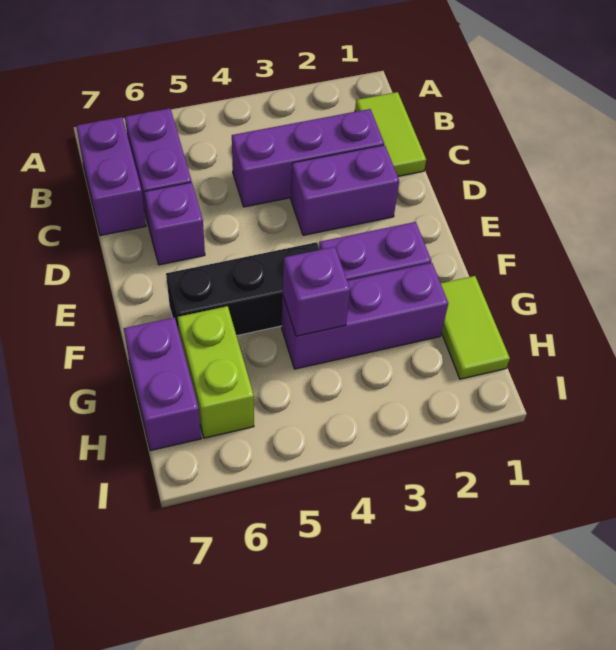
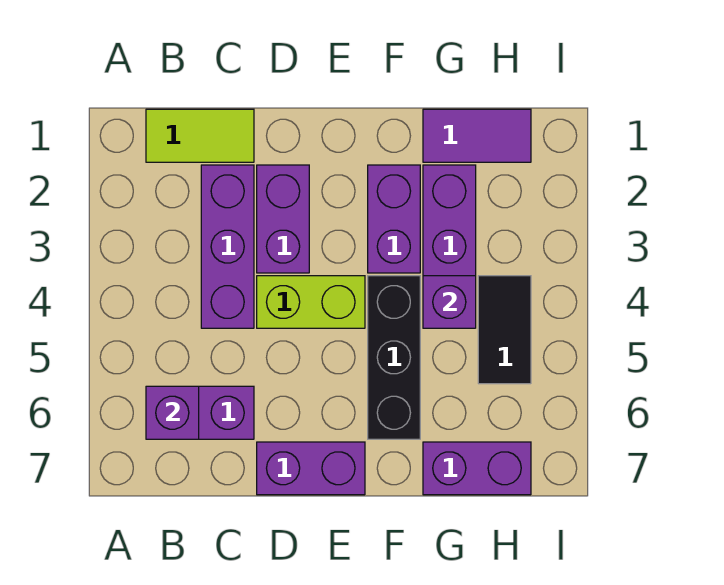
purple 1x2 brick [76,117,146,236] -> purple 1x2 brick moved to [257,442,365,495]
purple 1x1 brick [145,183,205,265] -> purple 1x1 brick moved to [146,386,199,439]
lime 1x2 tile [441,276,510,379] -> purple 1x2 tile [423,109,531,162]
lime 1x2 brick [177,306,254,438] -> lime 1x2 brick moved to [257,276,365,328]
none -> black 1x2 tile [478,276,531,384]

